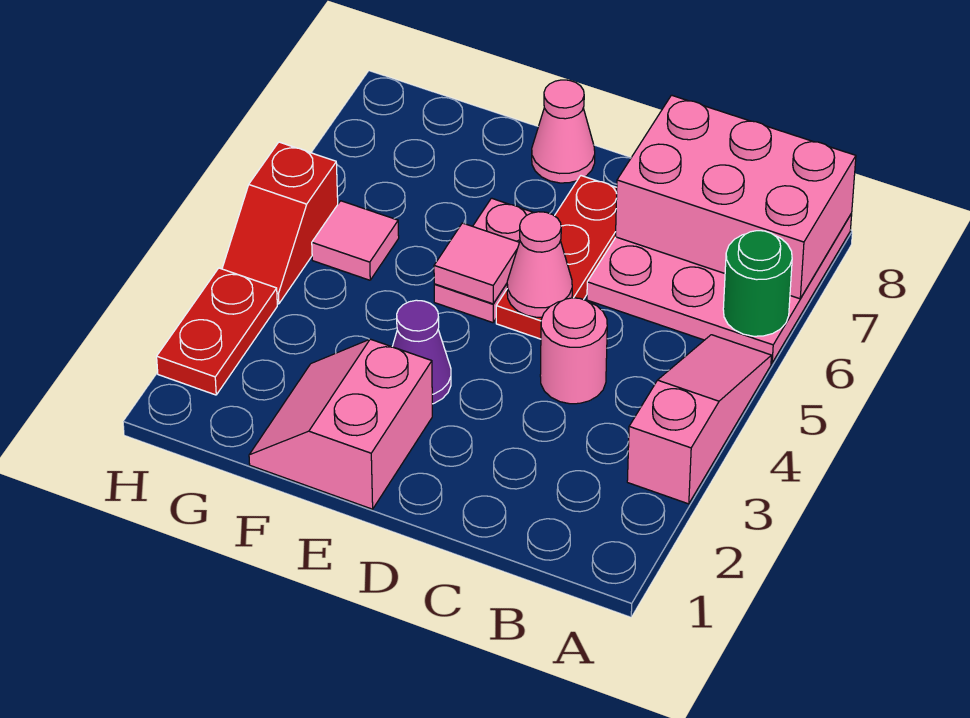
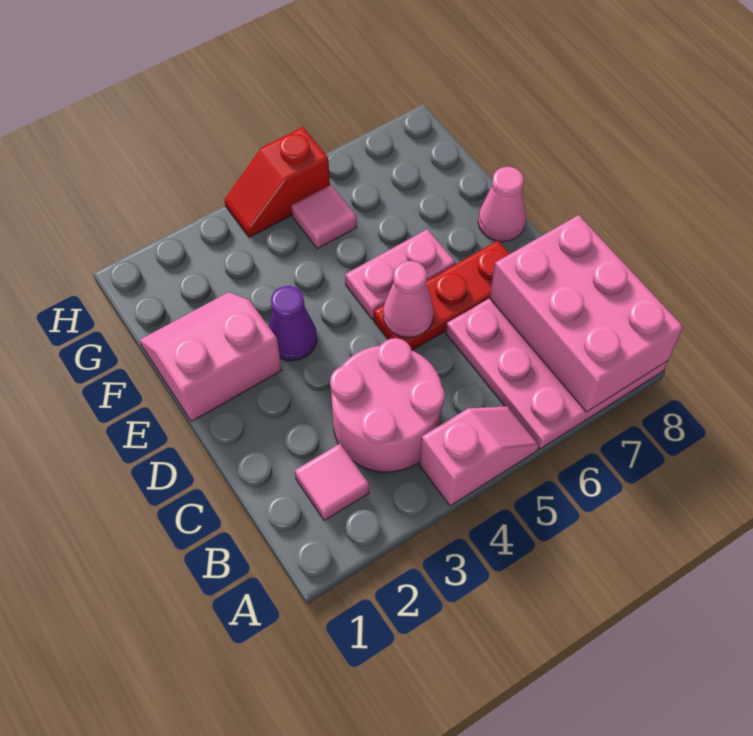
pink 1x3 slope [627,335,771,504] -> pink 1x2 slope [419,406,539,506]
green 1x1 round brick [723,231,792,336] -> none
pink 1x1 round brick [540,298,607,404] -> pink 2x2 round brick [330,338,445,472]
pink 1x1 tile [434,223,519,304] -> pink 1x1 tile moved to [295,444,369,520]
red 1x2 plate [157,268,277,395] -> none

